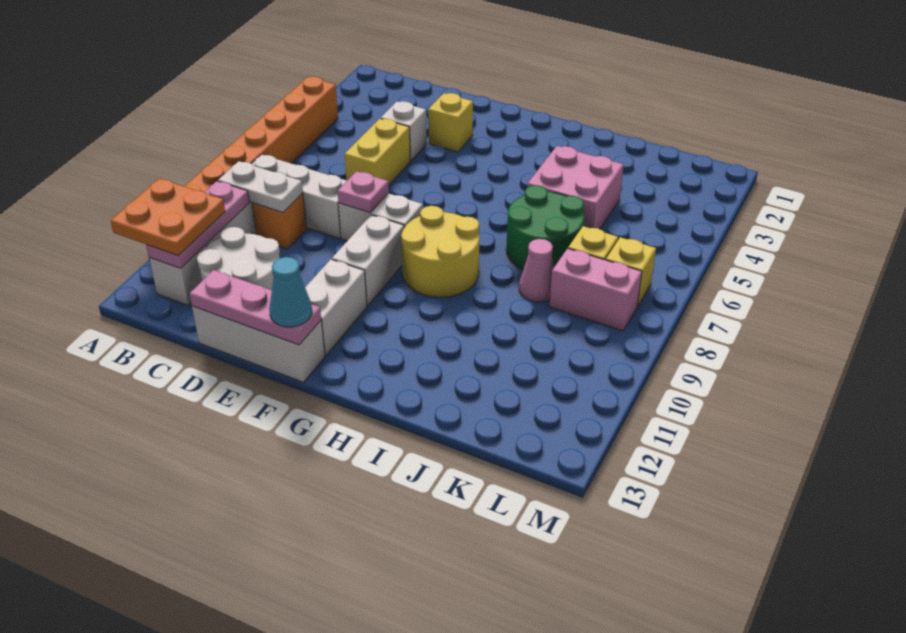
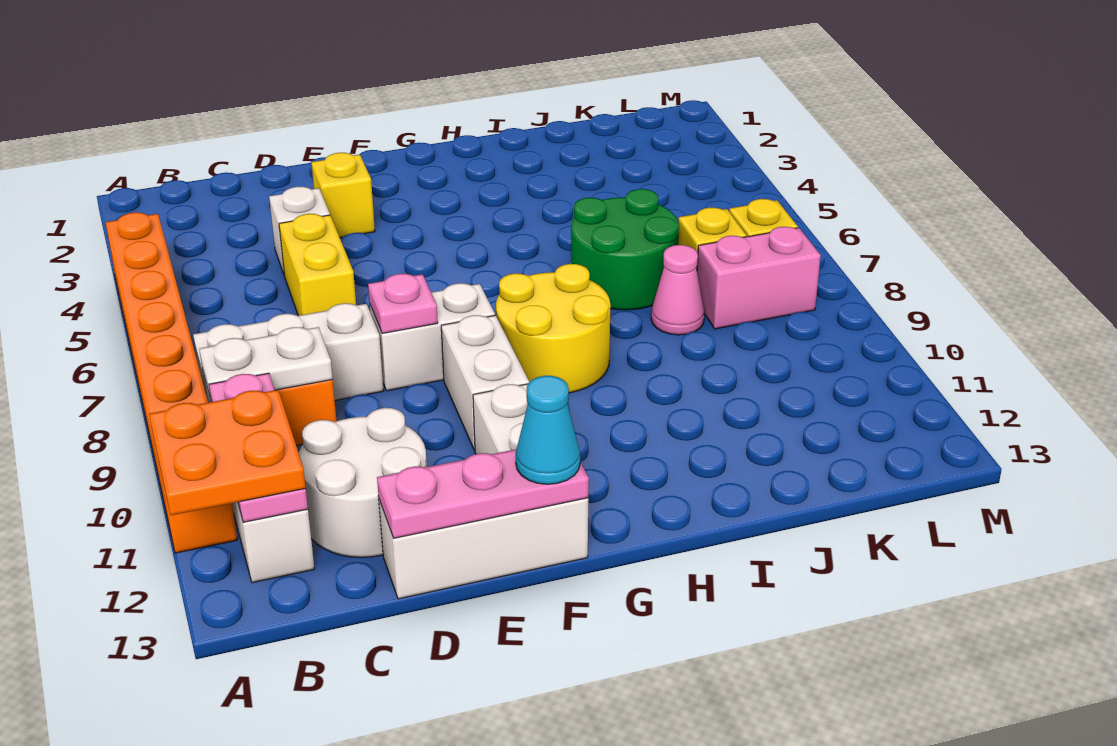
pink 2x2 brick [527,146,624,229] -> none

